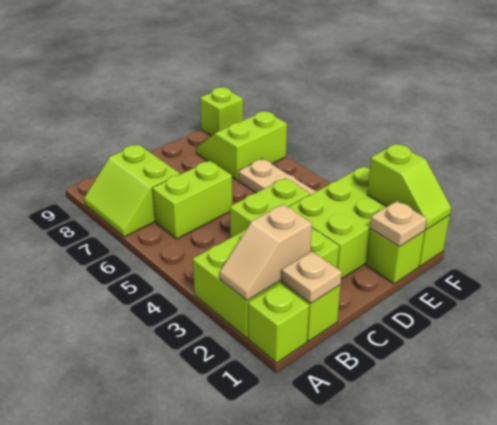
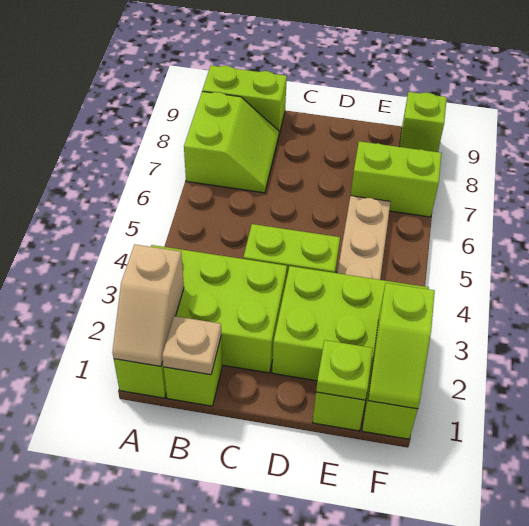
tan 1x2 slope [220,204,312,300] -> tan 1x2 slope turned to [112,244,184,366]
lime 2x2 slope [84,144,180,237] -> lime 2x2 slope turned to [184,92,279,193]
lime 1x2 brick [153,161,232,239] -> lime 1x2 brick moved to [202,66,287,134]
tan 1x1 plate [370,201,427,246] -> lime 1x1 plate [316,340,373,400]

